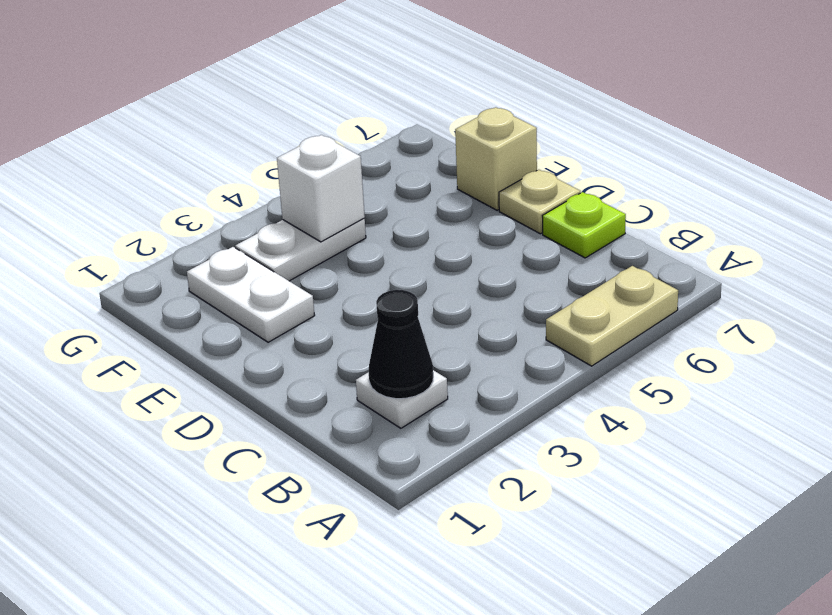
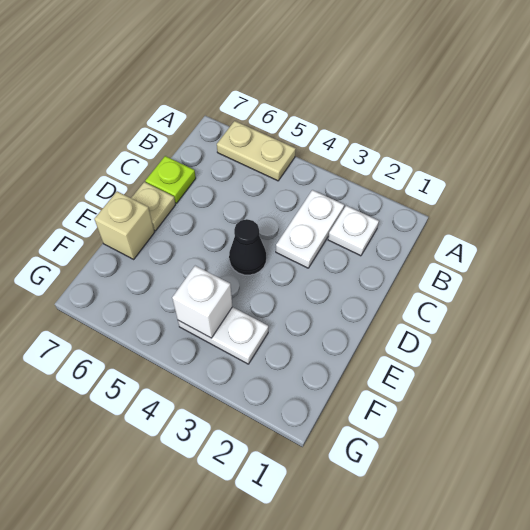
black 1x1 cone [369,290,433,399] -> black 1x1 cone moved to [229,219,266,275]
white 1x2 plate [187,247,315,342] -> white 1x2 plate moved to [276,190,344,268]

